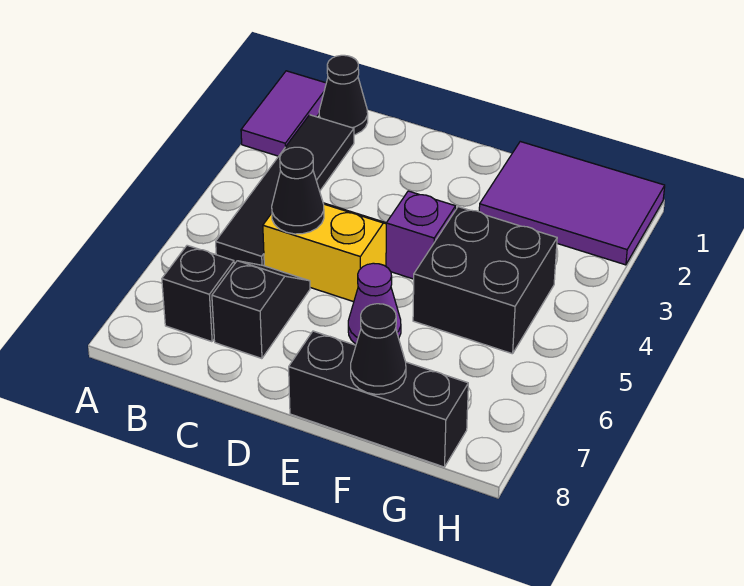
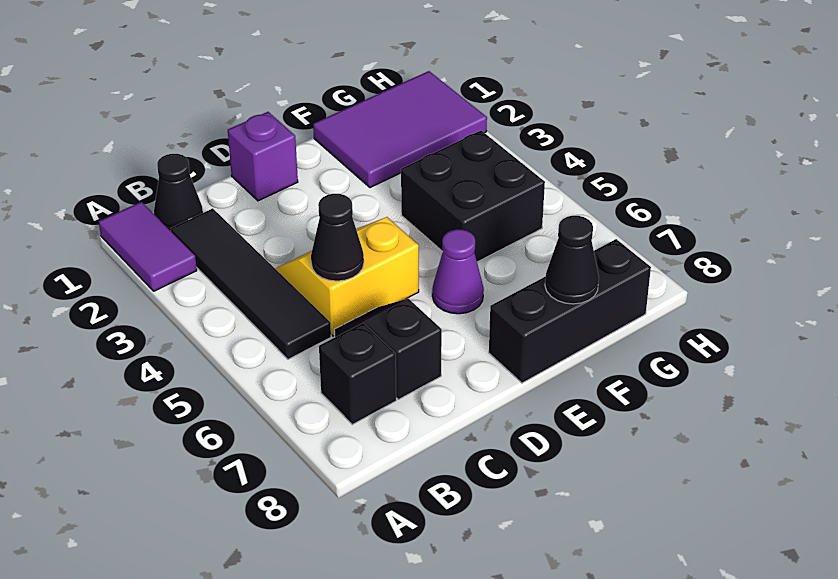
purple 1x1 brick [386,191,456,279] -> purple 1x1 brick moved to [228,112,298,201]

